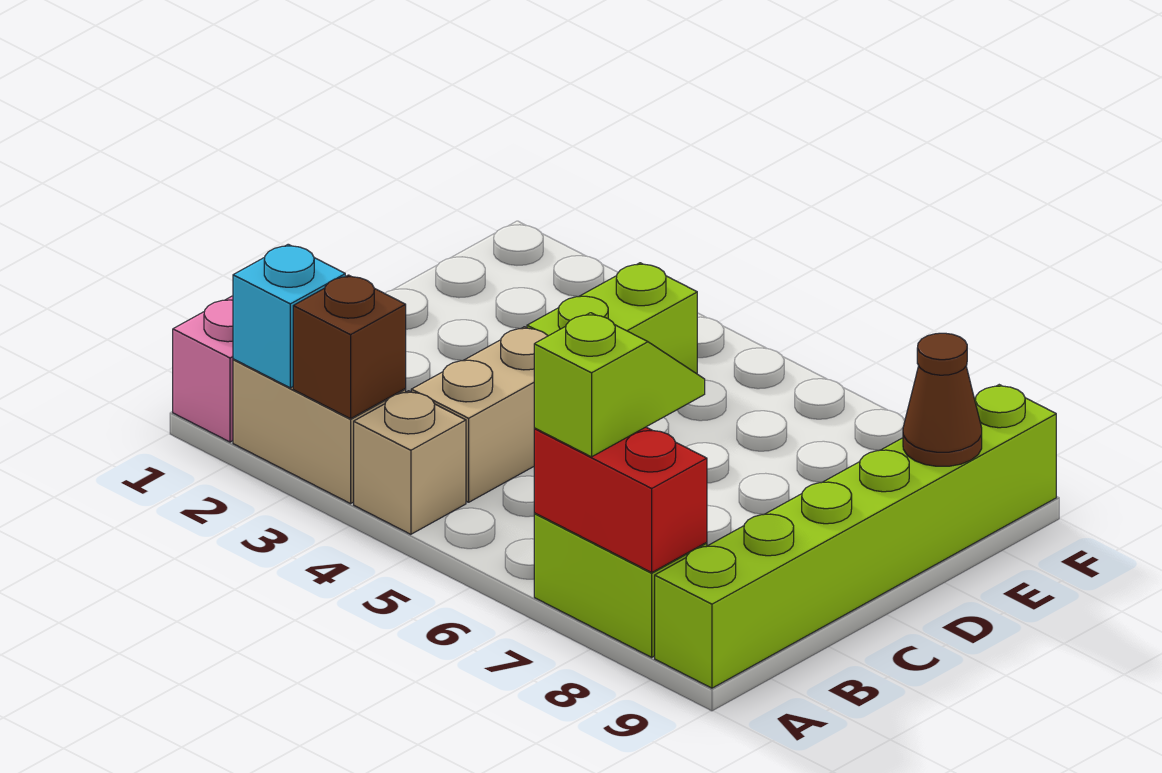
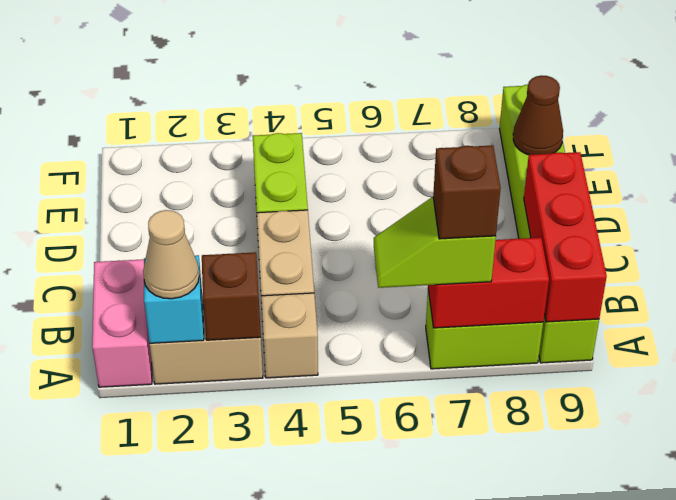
none -> tan 1x1 cone [143,210,199,299]
lime 1x2 slope [534,313,705,457] -> lime 1x2 slope turned to [374,197,496,288]
none -> brown 1x1 brick [433,145,501,239]
none -> red 1x3 brick [524,152,607,322]

